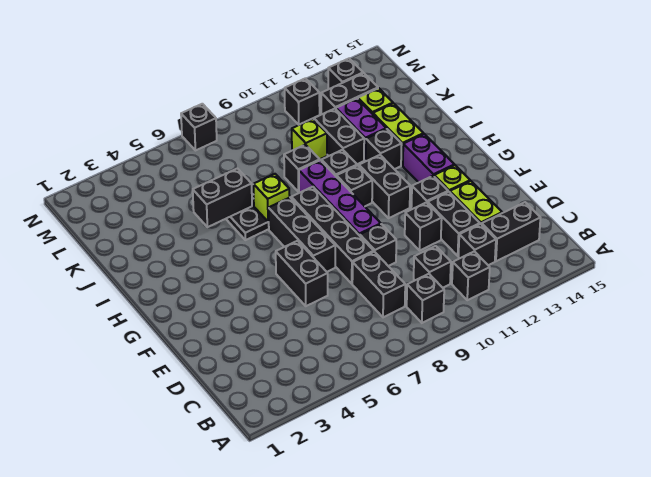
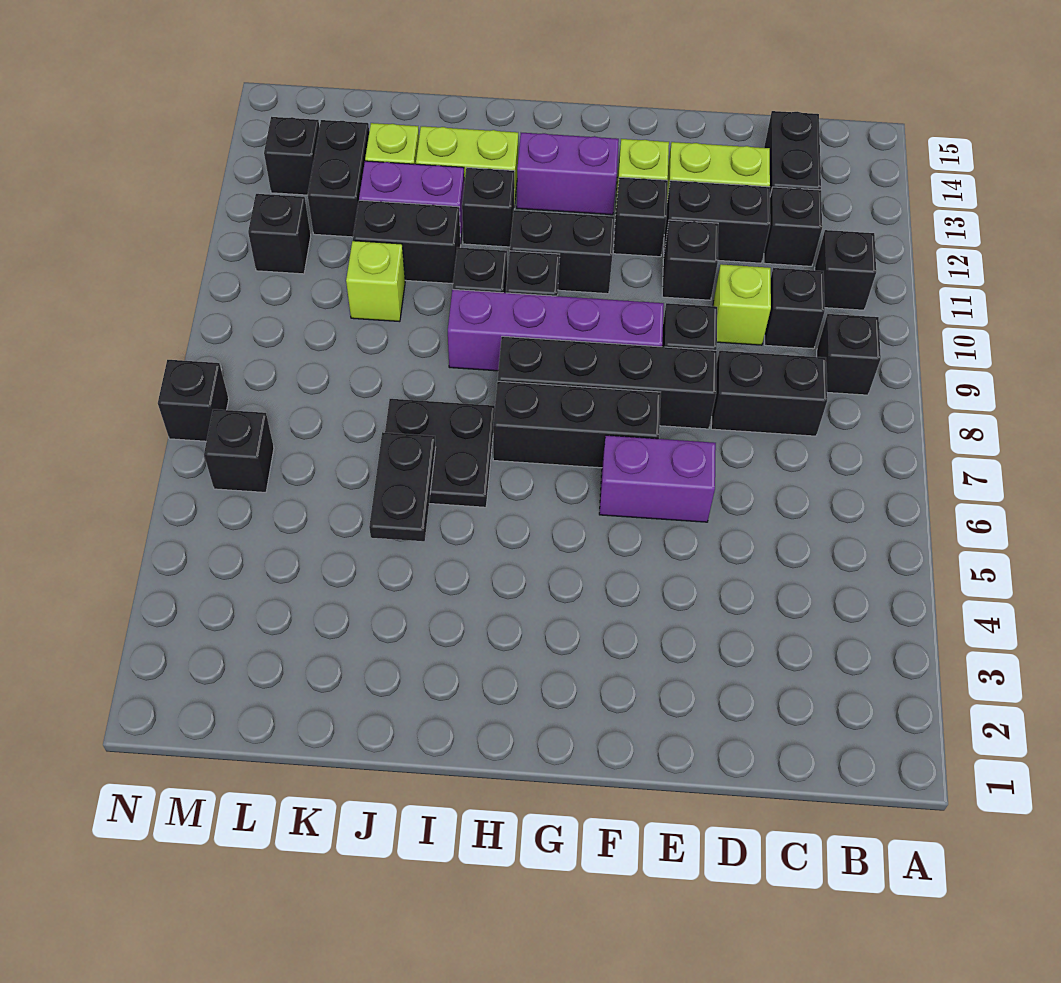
black 1x2 brick [276,241,328,306] -> purple 1x2 brick [599,435,716,522]
lime 1x1 brick [253,174,290,222] -> lime 1x1 brick moved to [713,264,771,345]
black 1x2 brick [193,169,252,227] -> black 1x2 plate [369,432,436,541]
black 1x1 brick [284,145,320,192] -> black 1x1 brick moved to [204,409,274,492]

